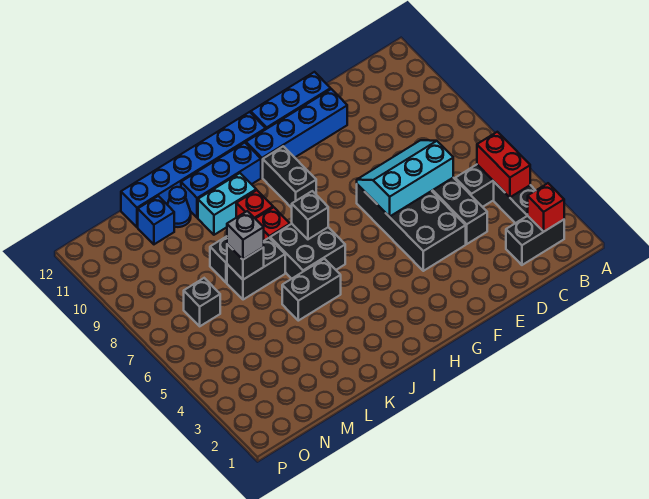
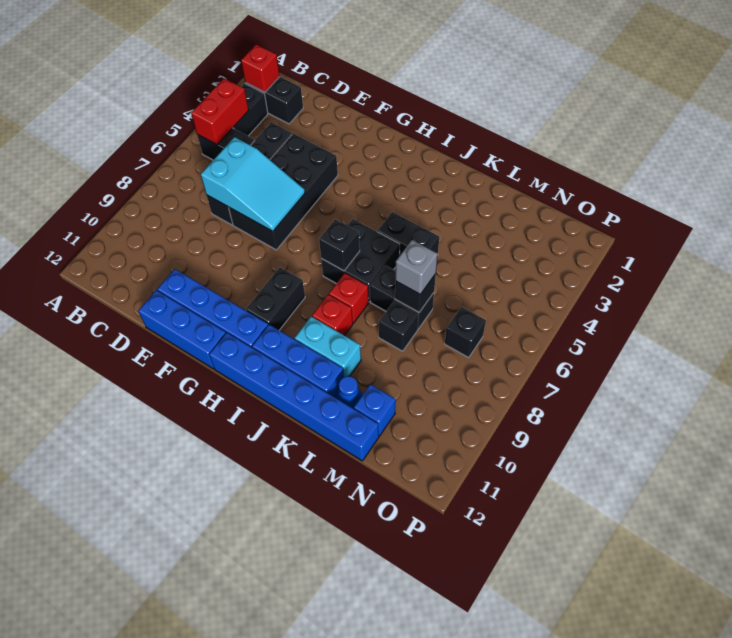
cyan 2x3 slope [357,140,453,217] -> cyan 2x3 slope turned to [201,137,305,231]

